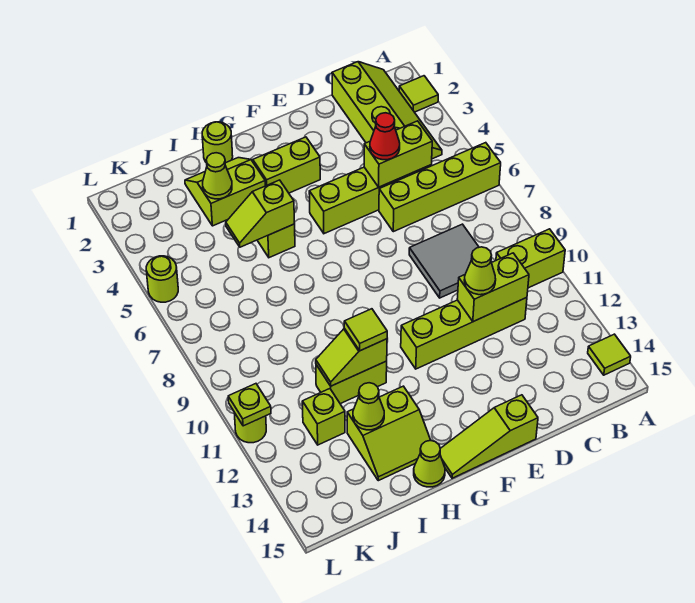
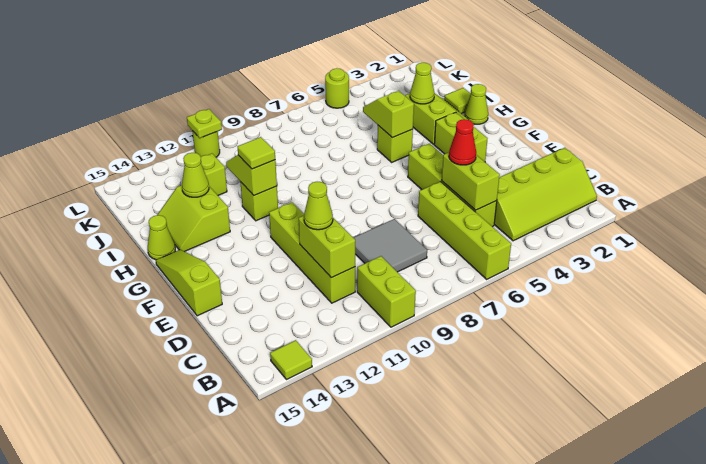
lime 1x1 tile [399,76,438,112] -> lime 1x1 tile moved to [444,88,471,114]
lime 1x1 round brick [202,122,233,163] -> lime 1x1 cone [464,84,488,124]
lime 1x2 brick [316,361,387,404] -> lime 1x1 brick [240,182,278,221]

